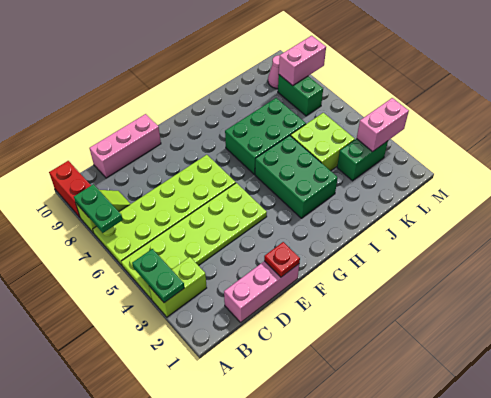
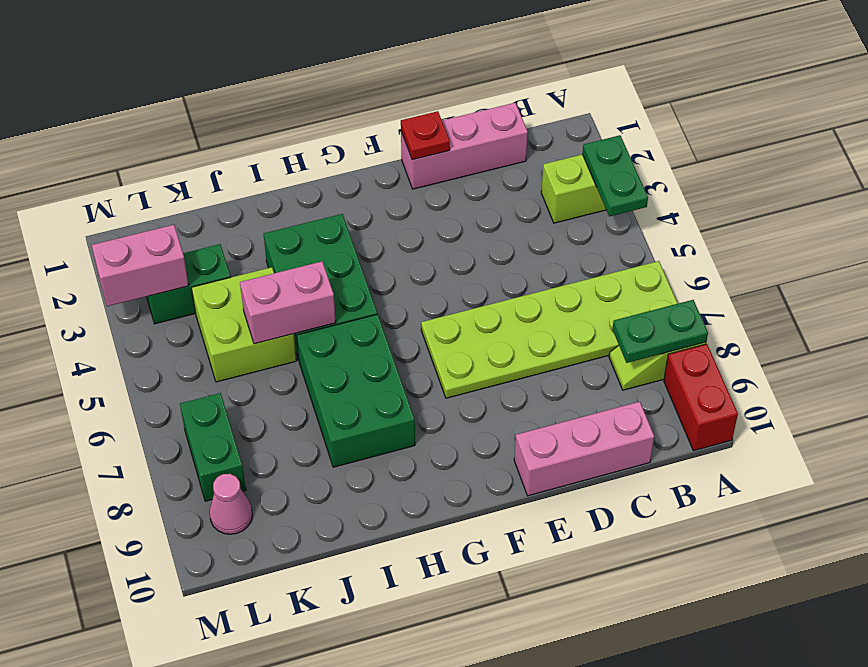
lime 2x6 plate [121,183,267,299] -> none
green 1x2 plate [74,184,123,233] -> green 1x2 plate turned to [612,300,708,363]
green 2x3 brick [225,98,306,174] -> green 2x3 brick turned to [297,314,415,467]
pink 1x2 brick [279,36,326,86] -> pink 1x2 brick moved to [240,262,336,344]

